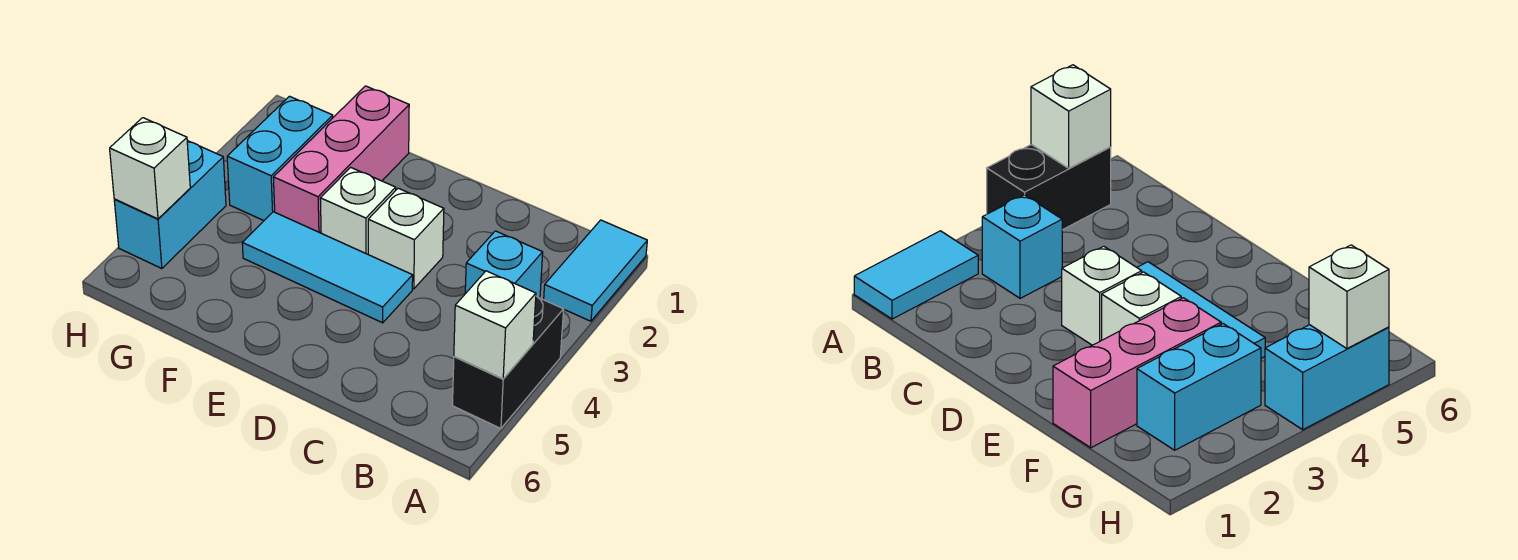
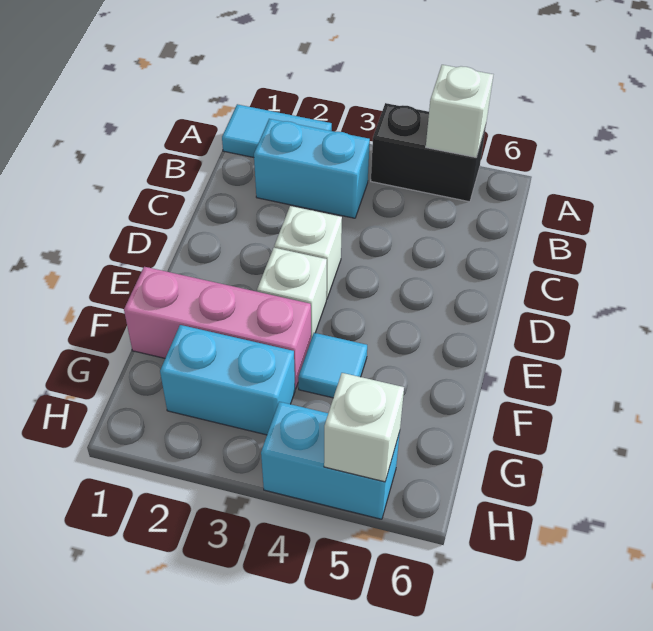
cyan 1x1 brick [465,231,543,298] -> cyan 1x2 brick [254,119,370,218]
cyan 1x3 tile [242,212,413,323] -> cyan 1x1 tile [298,333,367,398]

